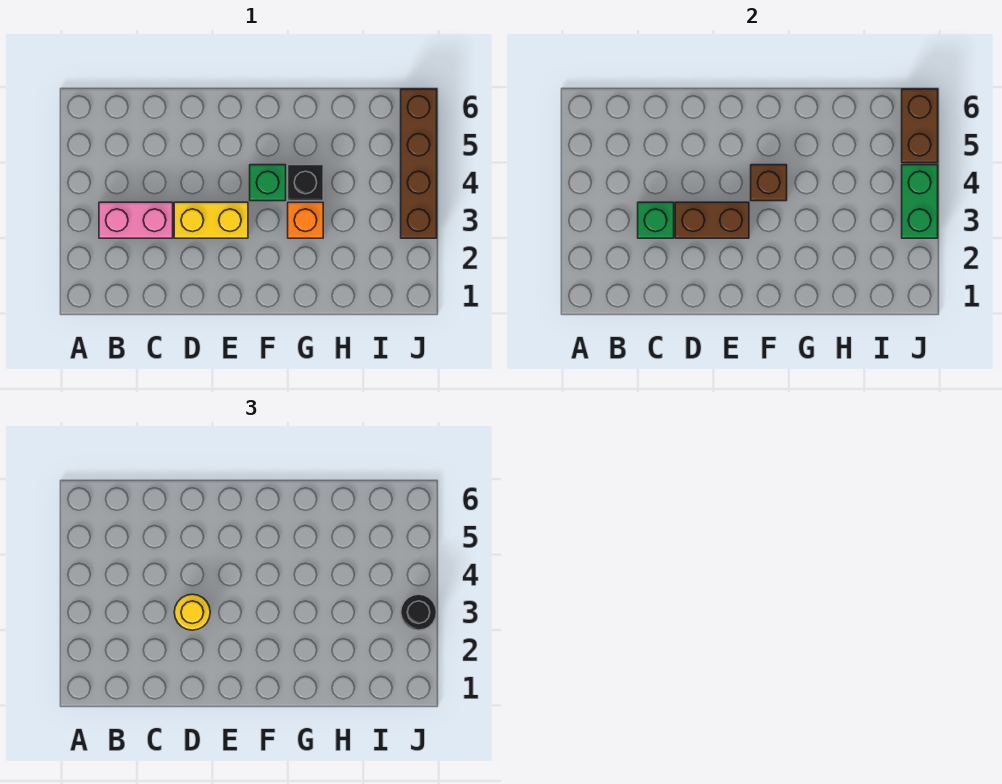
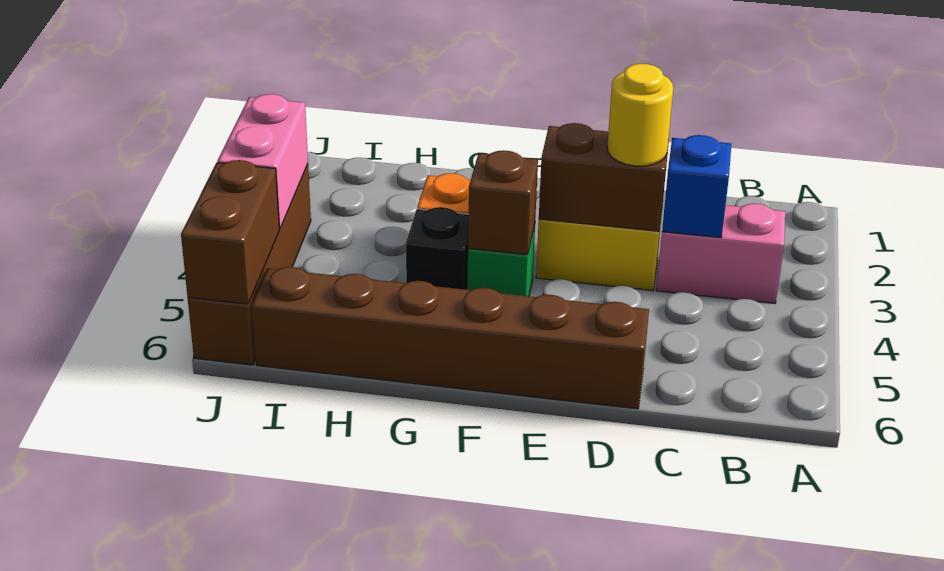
green 1x1 brick [638,202,674,238] -> blue 1x1 brick [662,135,731,238]
none -> brown 1x6 brick [252,267,649,409]
green 1x2 brick [902,165,938,238] -> pink 1x2 brick [217,94,308,229]
black 1x1 round brick [401,594,437,630] -> none

